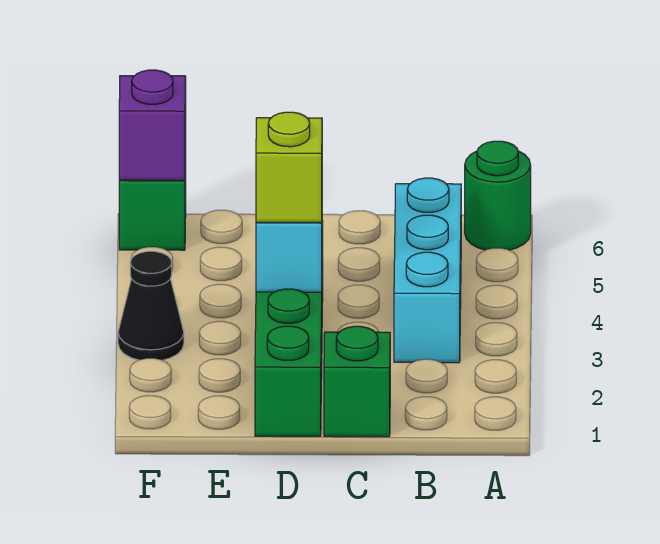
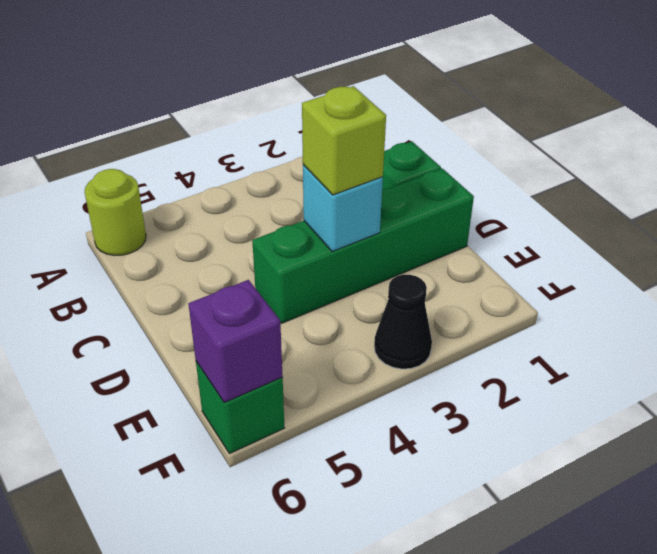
green 1x1 round brick [465,141,531,250] -> lime 1x1 round brick [85,169,146,256]
cyan 1x3 brick [394,178,461,363] -> none

